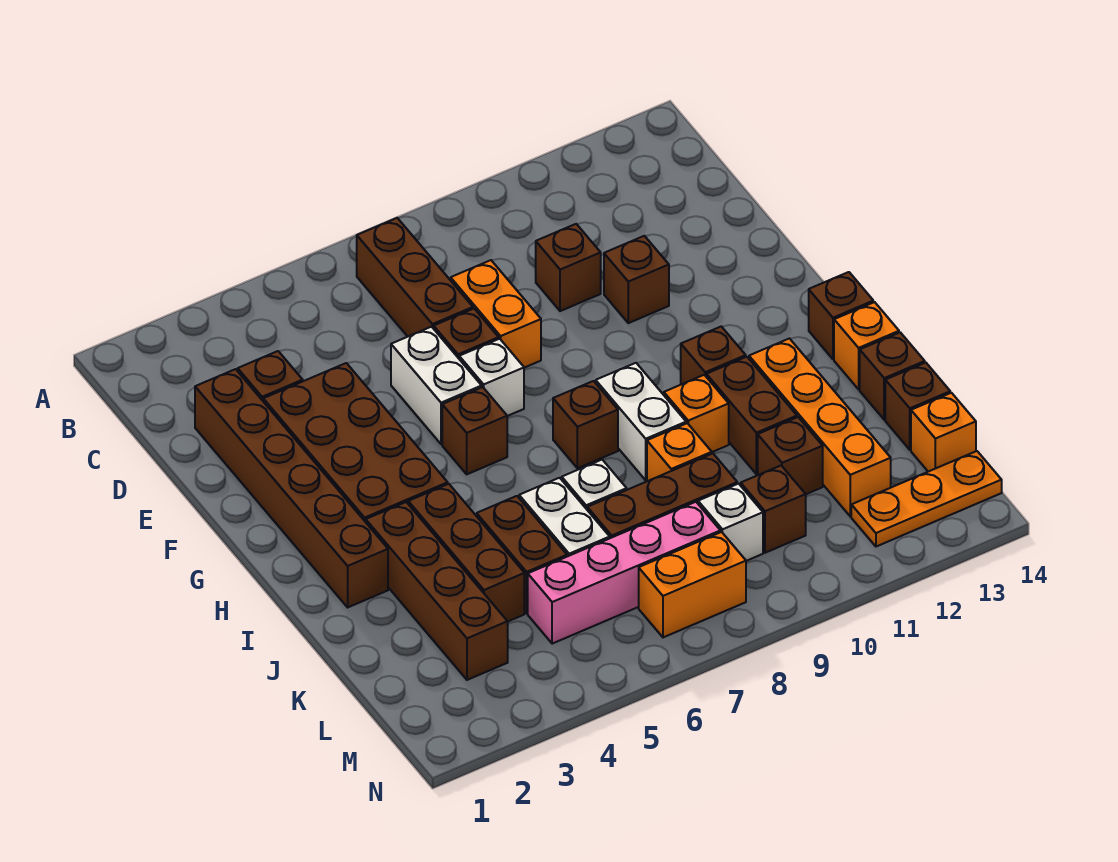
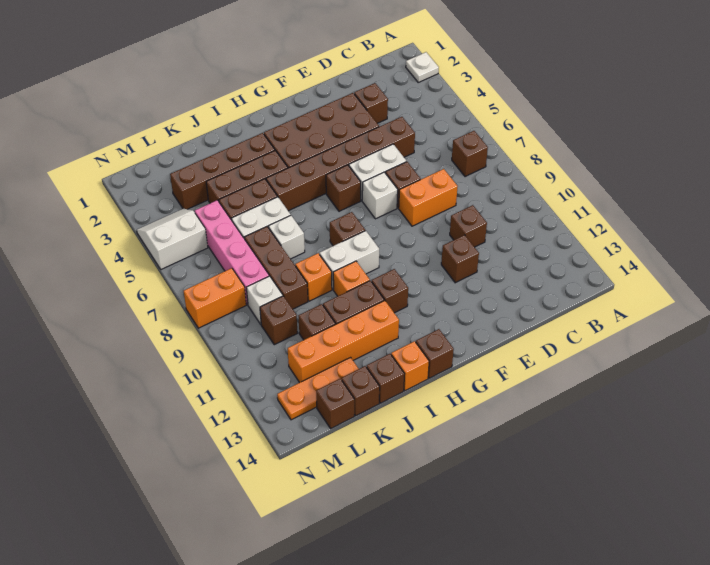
none -> white 1x1 plate [406,52,439,82]
brown 1x3 brick [357,218,473,336] -> brown 1x1 brick [452,131,488,177]
brown 1x6 brick [195,369,388,607] -> brown 1x6 brick moved to [266,117,415,211]
orange 1x1 brick [911,393,976,472] -> brown 1x1 brick [316,379,354,428]
none -> white 2x2 slope [137,209,208,269]
orange 1x2 brick [639,532,746,637] -> orange 1x2 brick turned to [184,268,246,328]
orange 1x3 plate [851,451,1002,547] -> orange 1x3 plate turned to [277,358,359,420]

